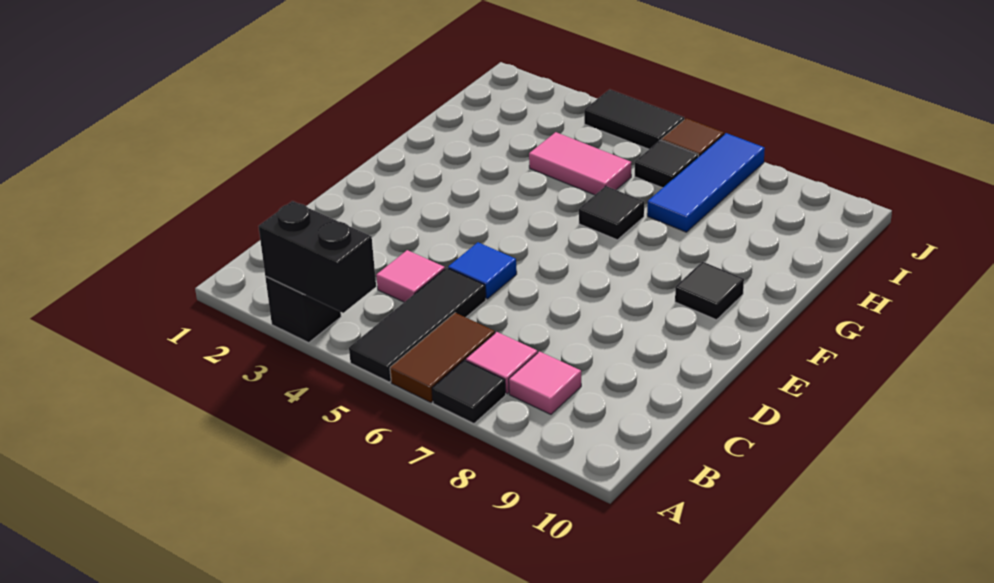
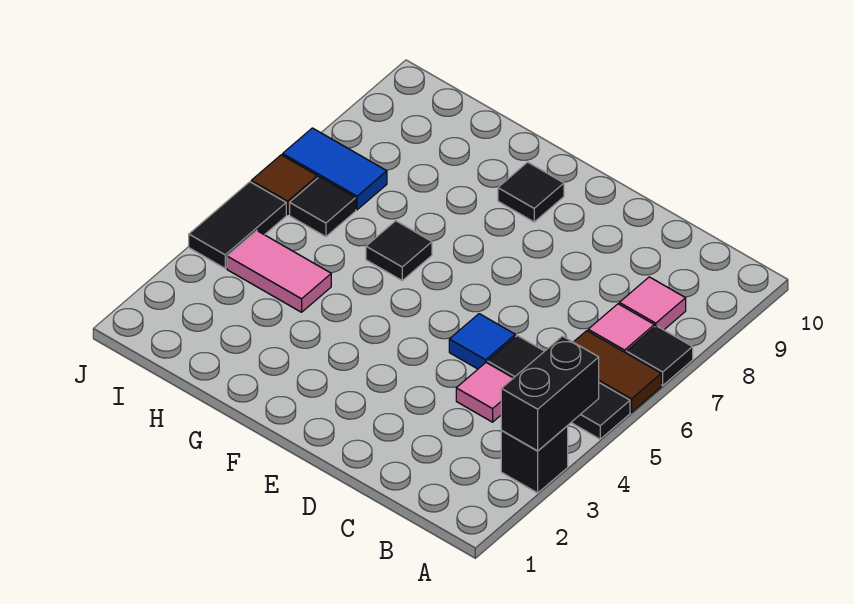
pink 1x2 tile [529,132,631,195] -> pink 1x2 tile turned to [227,231,331,312]
blue 1x3 tile [647,133,765,232] -> blue 1x2 tile [283,128,387,210]

